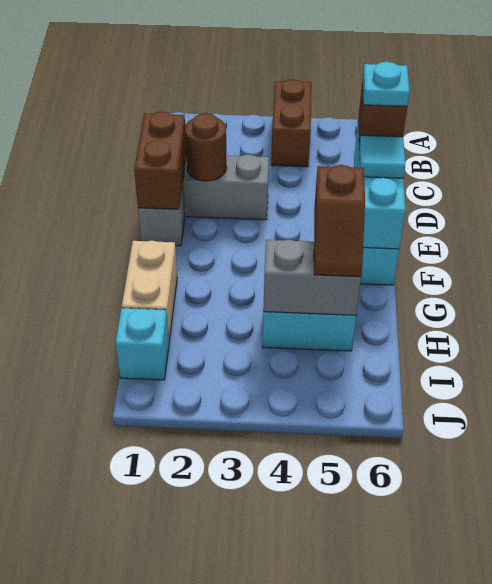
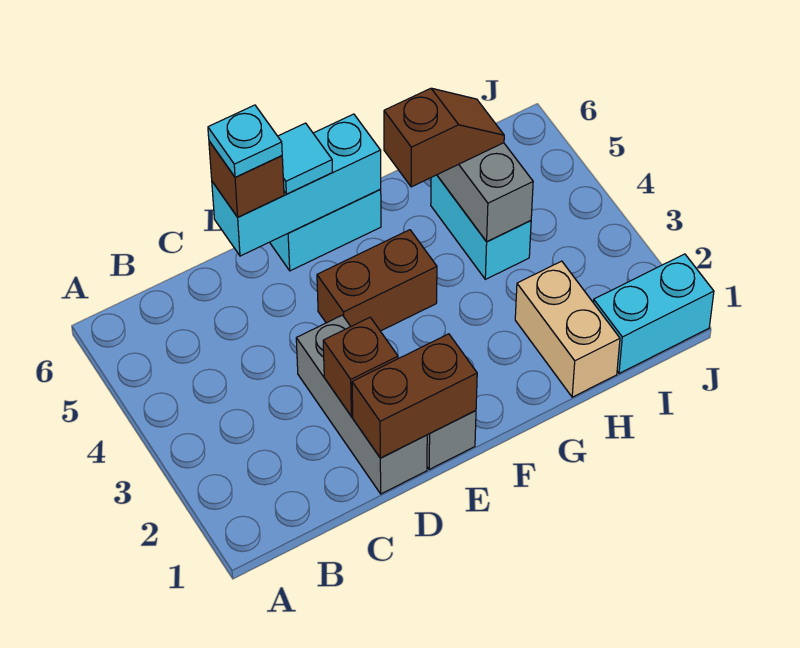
brown 1x2 brick [271,79,311,167] -> brown 1x2 brick moved to [317,230,437,331]
brown 1x1 round brick [185,113,227,181] -> brown 1x1 brick [323,317,398,416]
tan 1x2 brick [122,240,177,341] -> tan 1x2 brick turned to [515,261,620,397]
cyan 1x1 brick [115,308,169,380] -> cyan 1x2 brick [593,254,714,374]

